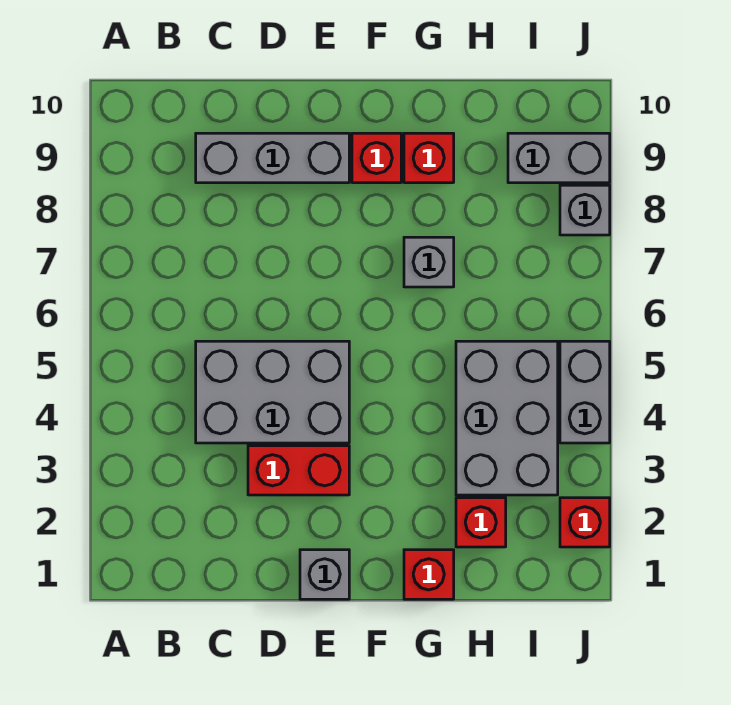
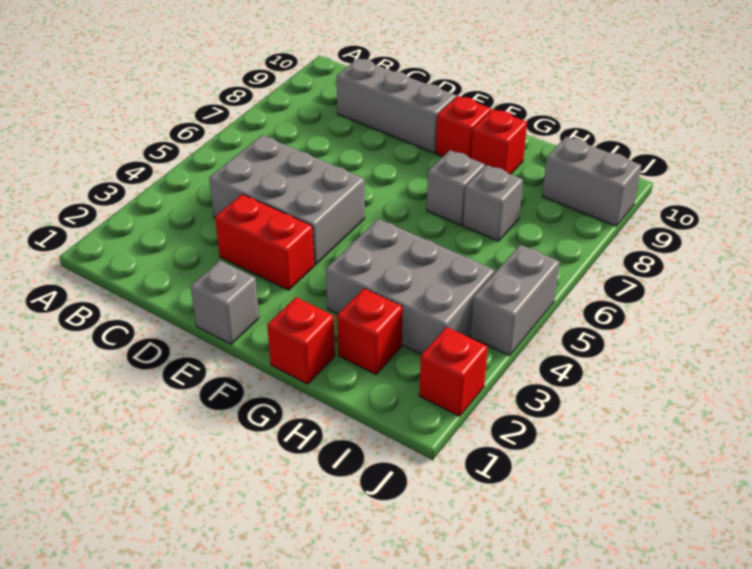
grey 2x3 brick [456,341,558,495] -> grey 2x3 brick turned to [326,219,495,355]
grey 1x1 brick [560,185,610,235] -> grey 1x1 brick moved to [463,165,523,241]

